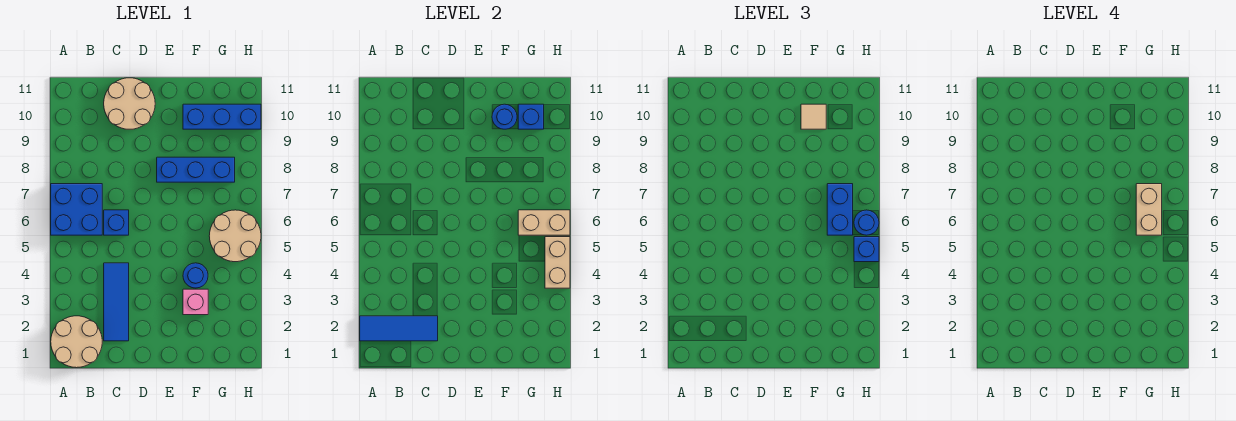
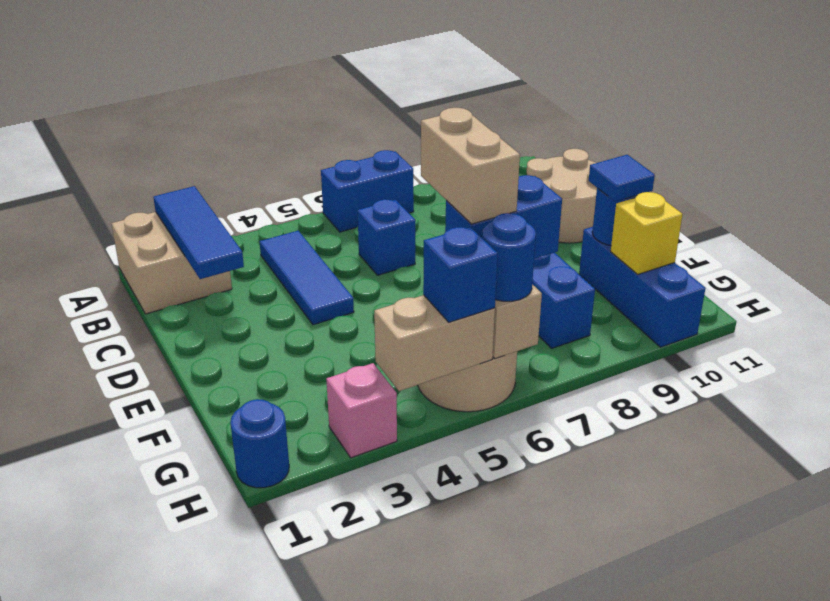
tan 2x2 round brick [51,316,102,368] -> tan 2x2 brick [111,212,232,314]
blue 2x2 brick [51,184,102,235] -> blue 1x2 brick [321,150,414,232]
blue 1x3 tile [104,263,129,341] -> blue 1x3 tile turned to [260,231,354,325]
pink 1x1 brick [183,289,208,315] -> pink 1x1 brick moved to [326,363,397,458]
blue 1x1 round brick [183,263,208,288] -> blue 1x1 round brick moved to [230,399,289,488]
tan 1x1 tile [801,104,826,129] -> blue 1x1 tile [589,155,655,202]
tan 1x2 brick [1136,184,1162,235] -> tan 1x2 brick turned to [421,108,520,224]
blue 1x1 brick [518,104,544,129] -> yellow 1x1 brick [611,192,682,275]

